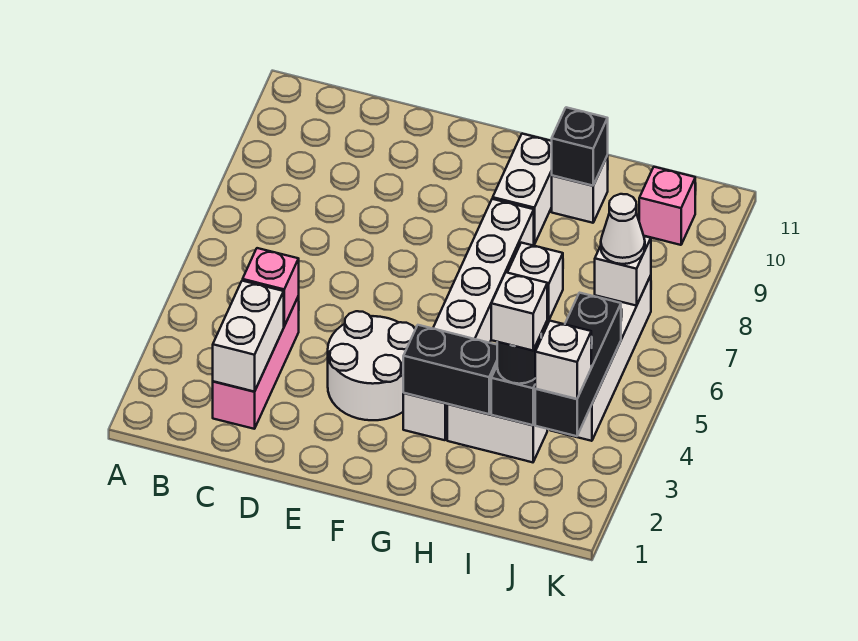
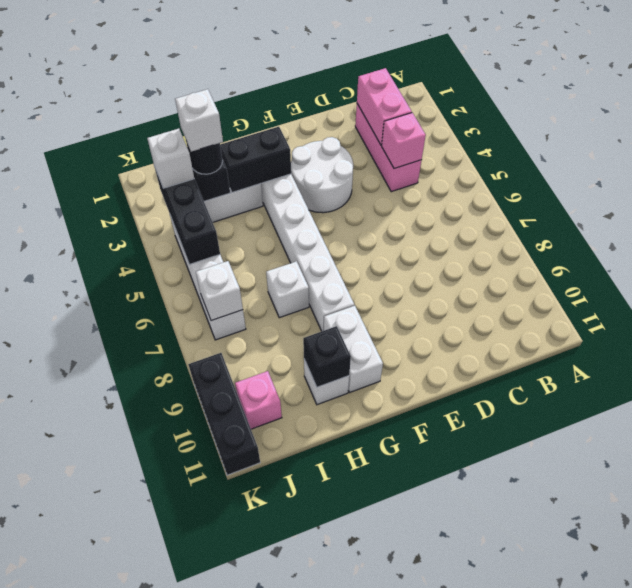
white 1x2 brick [213,281,284,392] -> pink 1x2 brick [357,68,412,145]
white 1x1 cone [601,194,645,264] -> none
none -> black 1x3 brick [188,353,260,475]

